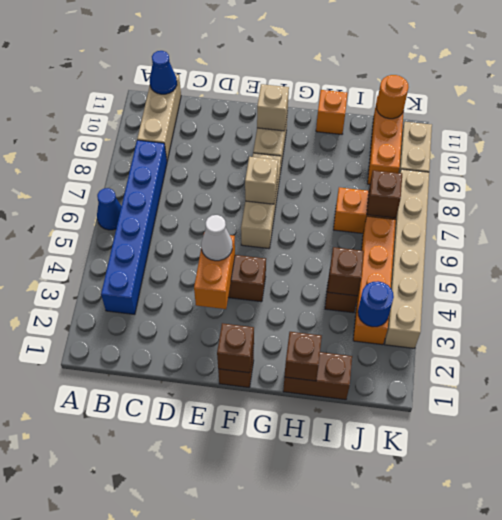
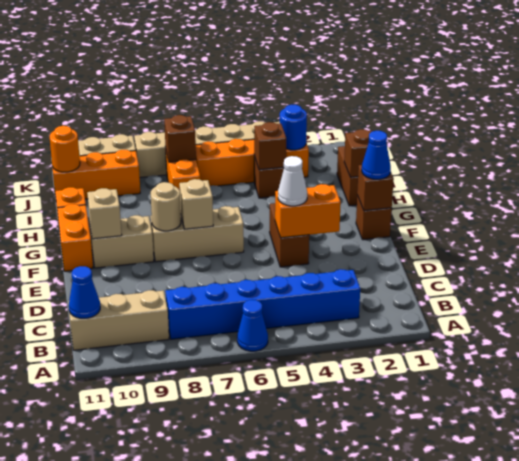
none -> blue 1x1 cone [362,131,391,179]
none -> tan 1x1 round brick [151,182,181,231]
none -> orange 1x2 brick [57,204,93,271]

